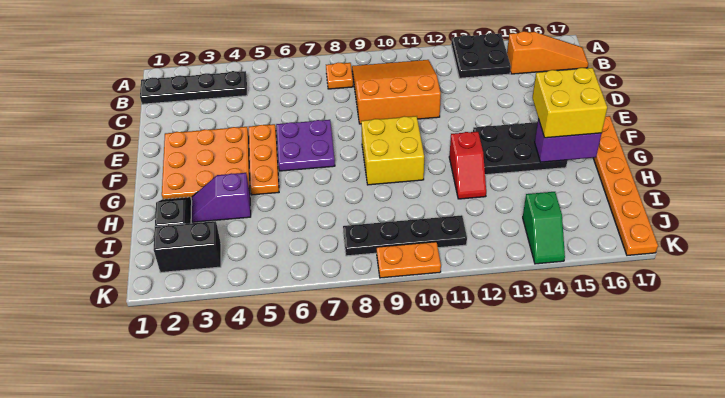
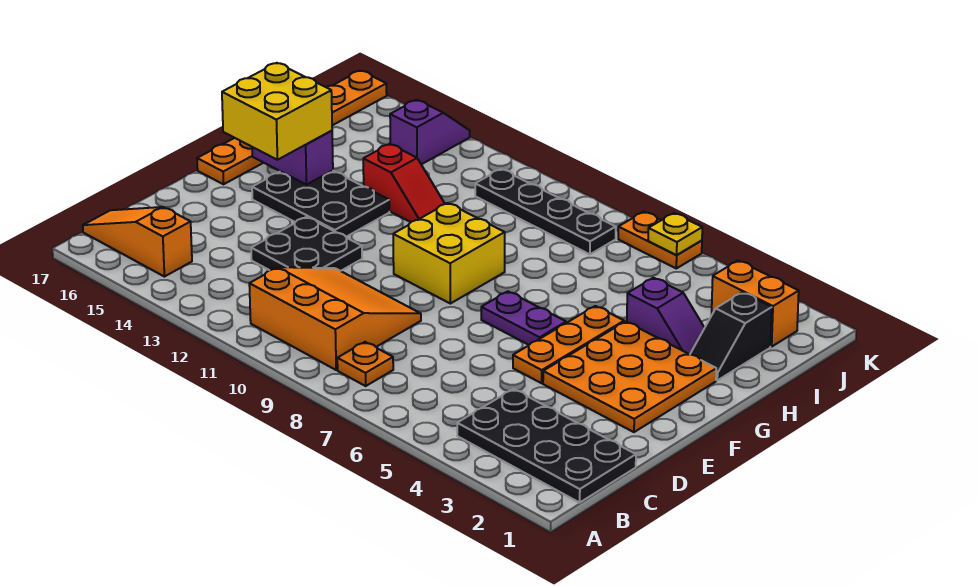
black 2x2 plate [451,33,511,78] -> black 2x2 plate moved to [251,217,362,271]
black 1x4 plate [140,71,247,104] -> black 2x4 plate [457,389,636,503]
orange 3x3 slope [352,60,441,124] -> orange 3x3 slope turned to [249,267,421,370]
purple 2x2 plate [276,120,335,171] -> purple 1x2 plate [481,291,566,345]
red 1x2 slope [449,132,486,199] -> red 1x2 slope turned to [363,144,445,222]
black 1x2 brick [154,221,221,273] -> orange 1x2 brick [712,261,799,347]
green 1x2 slope [523,192,565,264] -> purple 1x2 slope [390,100,470,164]
none -> yellow 1x1 plate [648,213,702,255]
orange 1x2 plate [377,242,441,278] -> orange 1x2 plate moved to [618,212,702,268]

